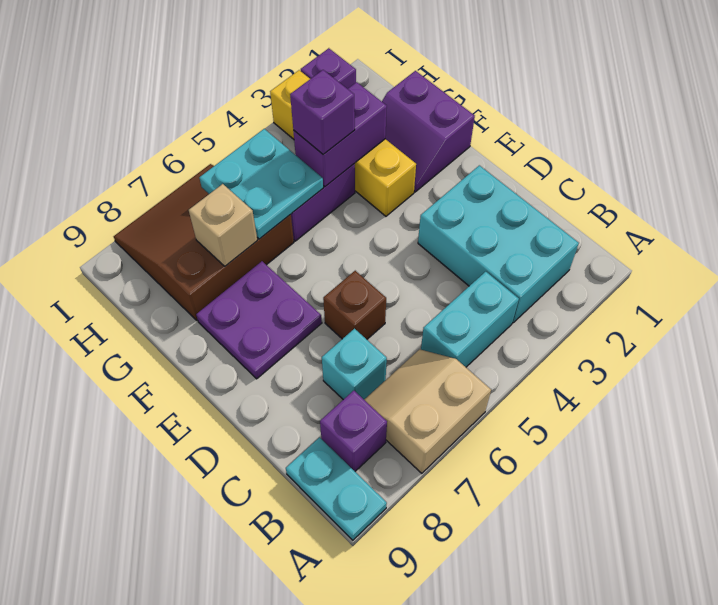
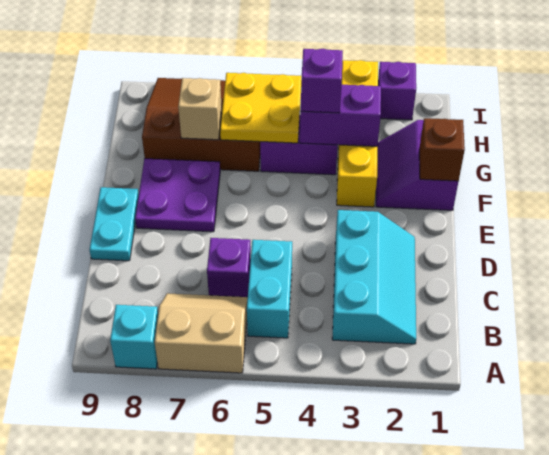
cyan 1x2 plate [286,437,387,540] -> cyan 1x2 plate moved to [89,187,139,261]
cyan 2x3 brick [418,165,579,323] -> cyan 2x3 slope [332,210,416,344]
cyan 1x2 brick [421,272,519,367] -> cyan 1x2 brick turned to [247,240,292,338]
purple 1x1 brick [320,391,387,471] -> purple 1x1 brick moved to [207,238,251,297]
cyan 1x1 brick [322,328,387,400] -> cyan 1x1 brick moved to [110,305,158,369]
brown 1x1 brick [323,271,386,339] -> brown 1x1 brick moved to [419,118,465,181]
cyan 2x2 plate [199,129,323,239] -> yellow 2x2 plate [220,73,301,143]

